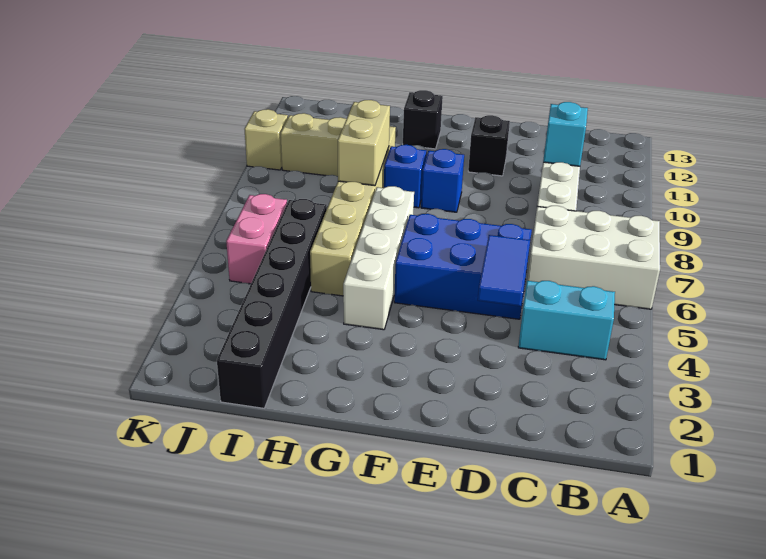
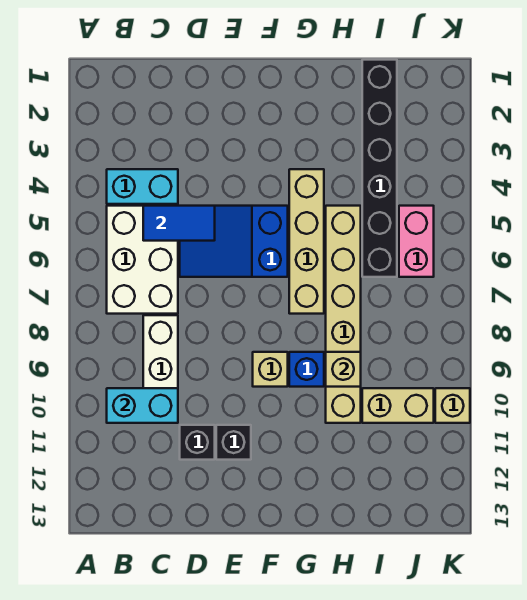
white 2x3 brick [527,206,660,309] -> white 2x3 brick turned to [107,206,178,314]
cyan 1x1 brick [543,102,588,166] -> cyan 1x2 brick [107,388,178,423]
blue 1x2 tile [478,235,530,306] -> blue 1x2 tile turned to [143,206,215,241]
blue 2x3 brick [394,214,532,319] -> blue 2x3 slope [180,206,288,277]
blue 1x1 brick [421,149,464,212] -> tan 1x1 brick [253,352,288,387]
white 1x4 brick [343,186,414,330] -> tan 1x4 brick [289,169,324,314]
black 1x1 brick [403,90,443,149] -> black 1x1 brick moved to [180,425,215,460]
tan 1x2 brick [338,100,390,186] -> tan 1x1 brick [326,352,361,387]

